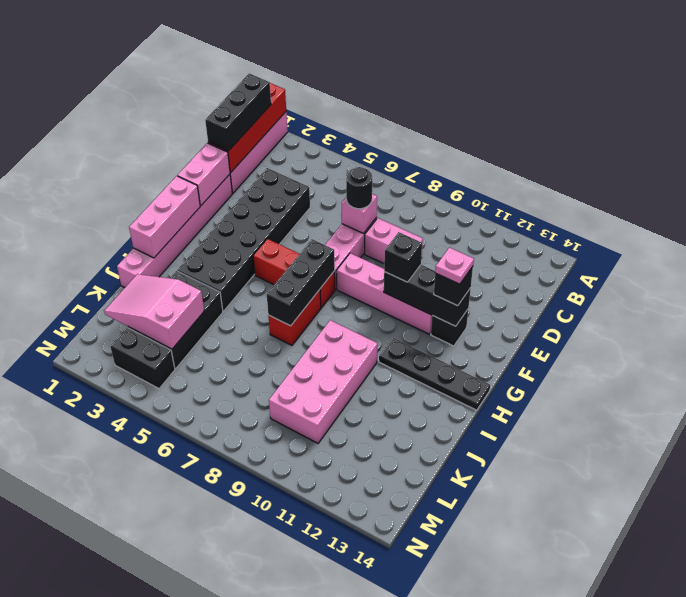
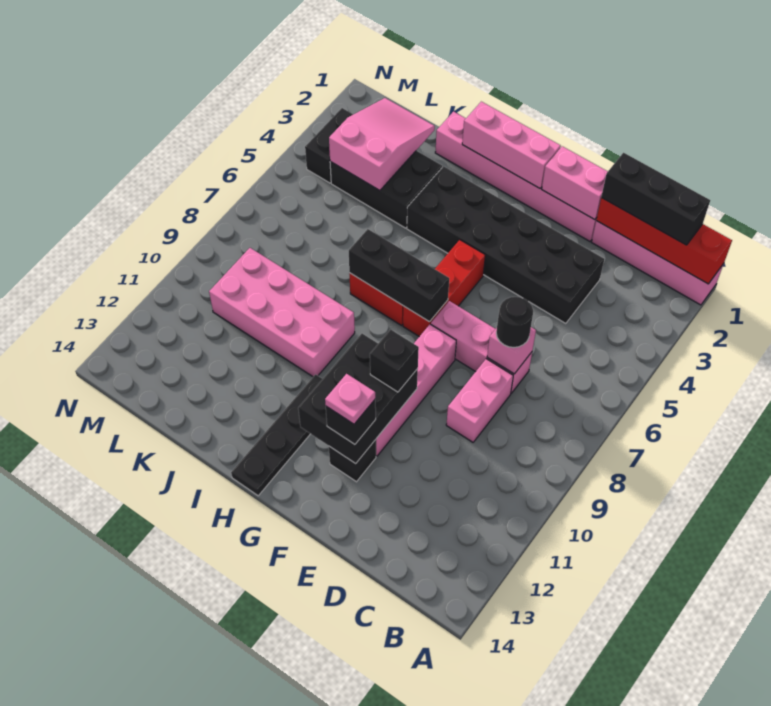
black 1x3 brick [384,265,471,326] -> black 2x3 brick [298,334,418,464]

